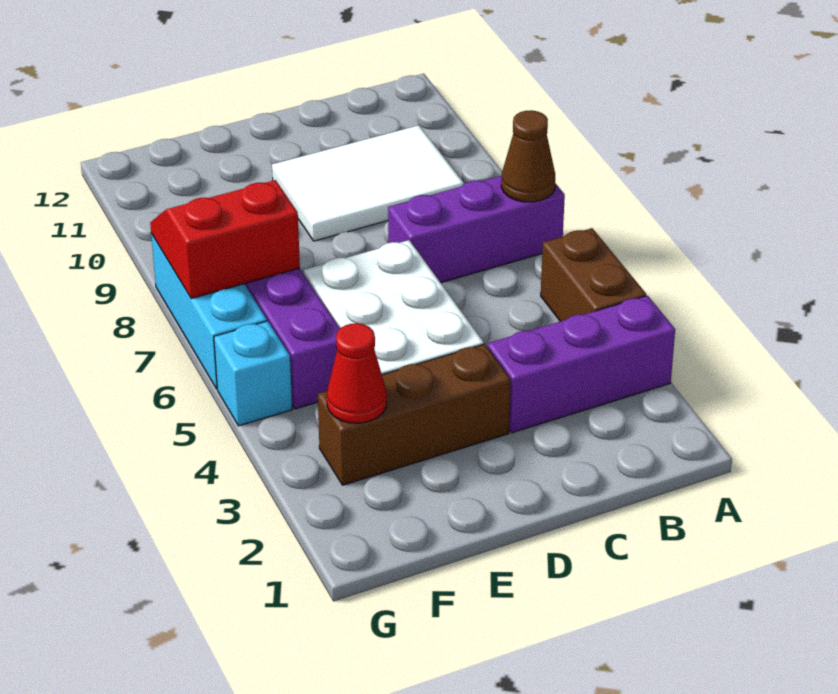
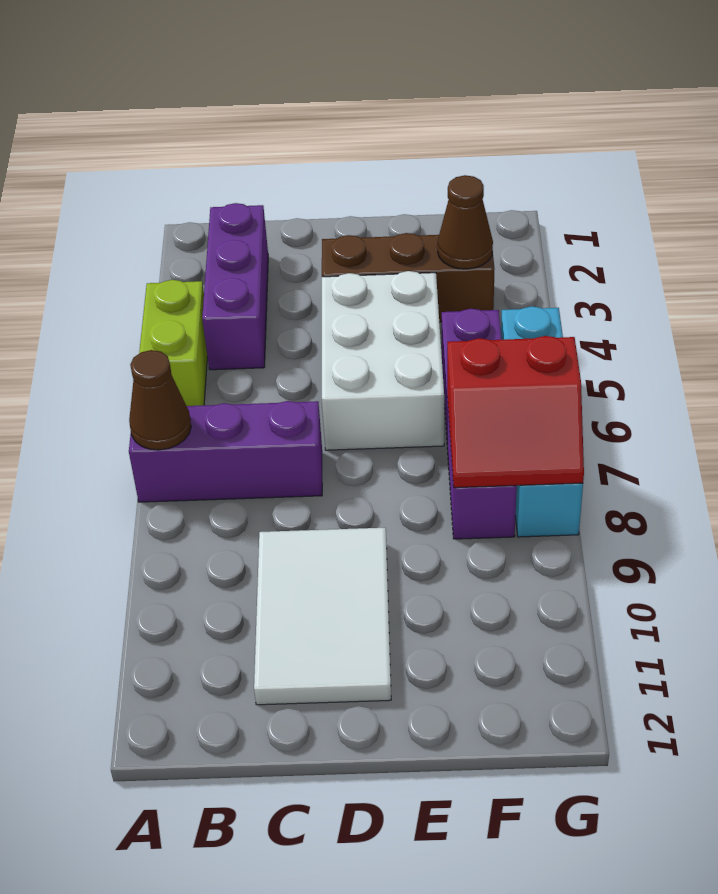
purple 1x3 brick [488,296,675,433] -> purple 1x3 brick turned to [202,203,268,370]
brown 1x2 brick [541,228,646,321] -> lime 1x2 brick [139,280,207,406]
white 2x3 tile [272,125,464,241] -> white 2x3 tile turned to [254,528,391,705]
red 1x1 cone [327,323,387,423] -> brown 1x1 cone [437,175,493,269]

